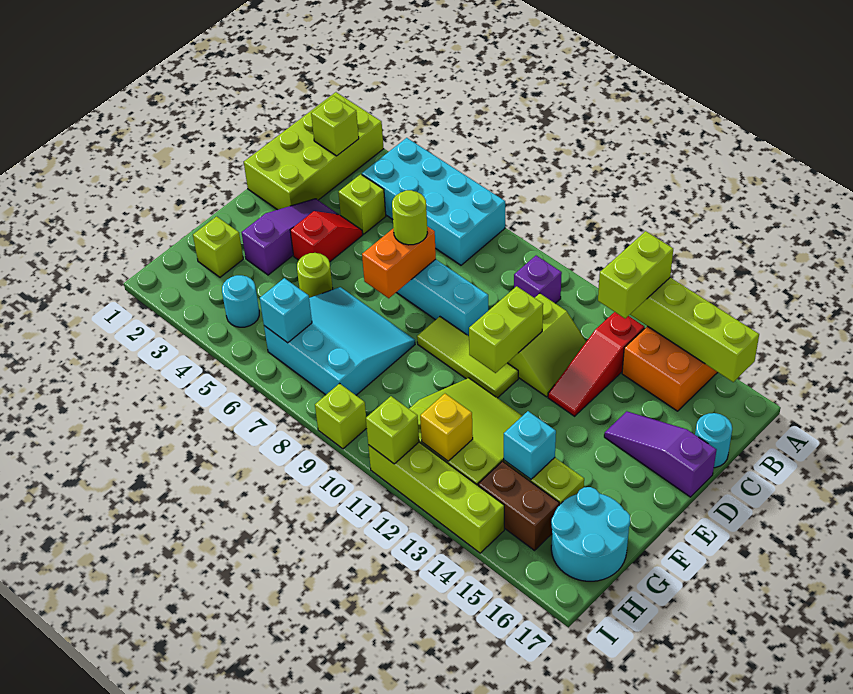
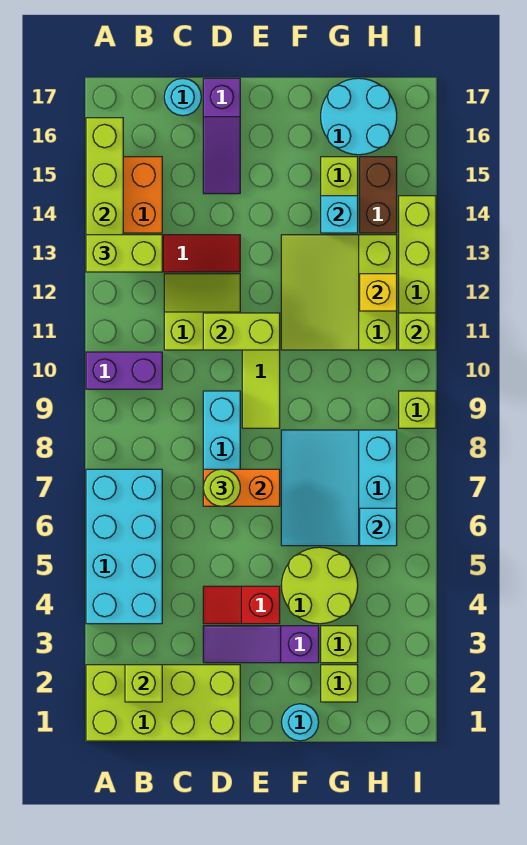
purple 1x1 brick [514,256,562,303] -> purple 1x2 brick [86,352,162,389]
lime 1x1 brick [338,174,386,234] -> lime 1x1 brick moved to [321,626,358,663]
lime 1x1 round brick [297,253,333,298] -> lime 2x2 round brick [281,547,358,624]
cyan 1x1 round brick [222,275,259,327] -> cyan 1x1 round brick moved to [281,704,319,741]

